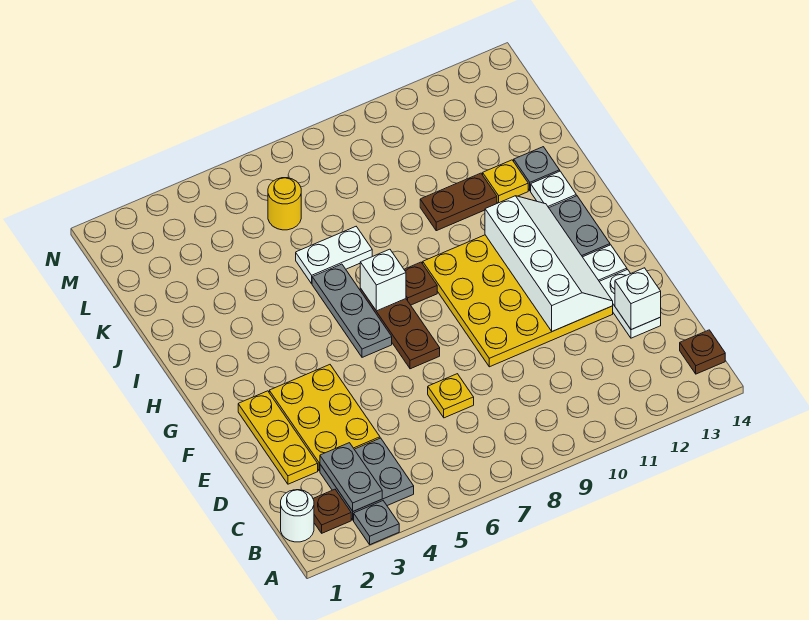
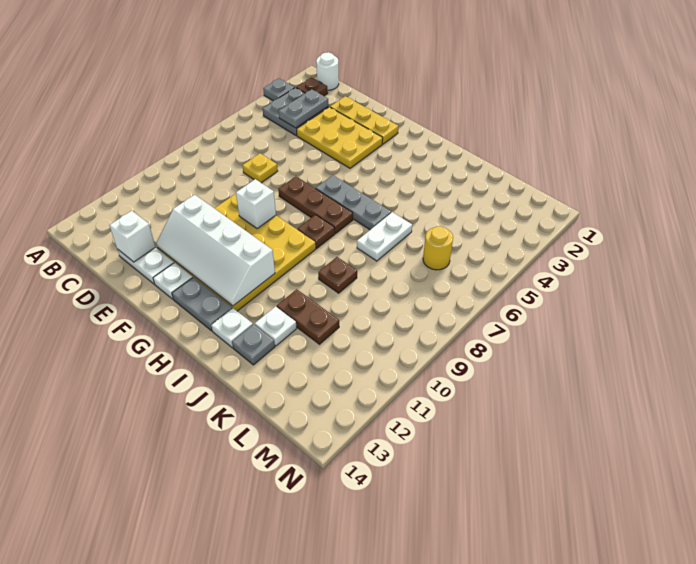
grey 1x2 plate [320,443,382,511] -> grey 1x2 plate turned to [279,89,328,128]
brown 1x1 plate [680,330,725,374] -> brown 1x1 plate moved to [318,257,357,293]
white 1x1 brick [360,249,406,311] -> white 1x1 brick moved to [236,179,276,229]
brown 1x2 plate [420,173,497,231] -> brown 1x2 plate turned to [277,289,339,344]
yellow 1x1 plate [483,160,528,203] -> white 1x1 plate [255,307,297,346]

